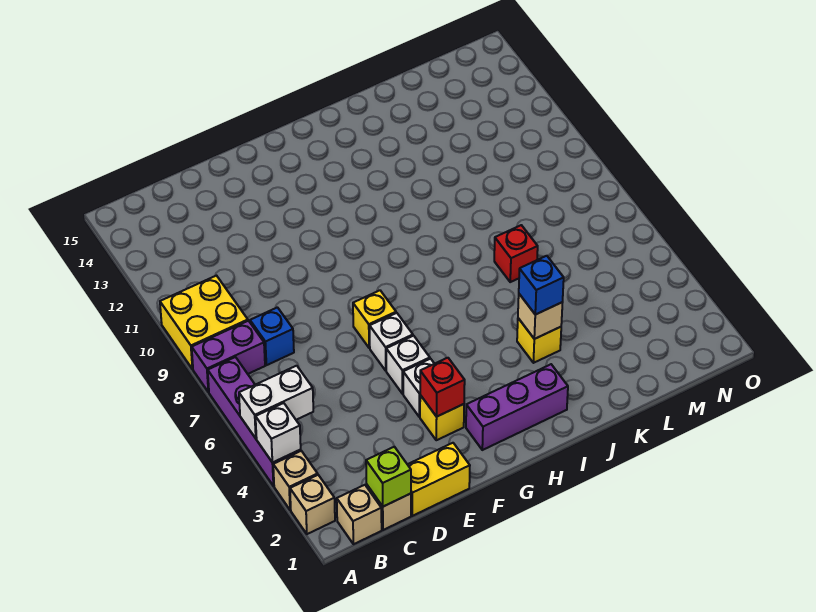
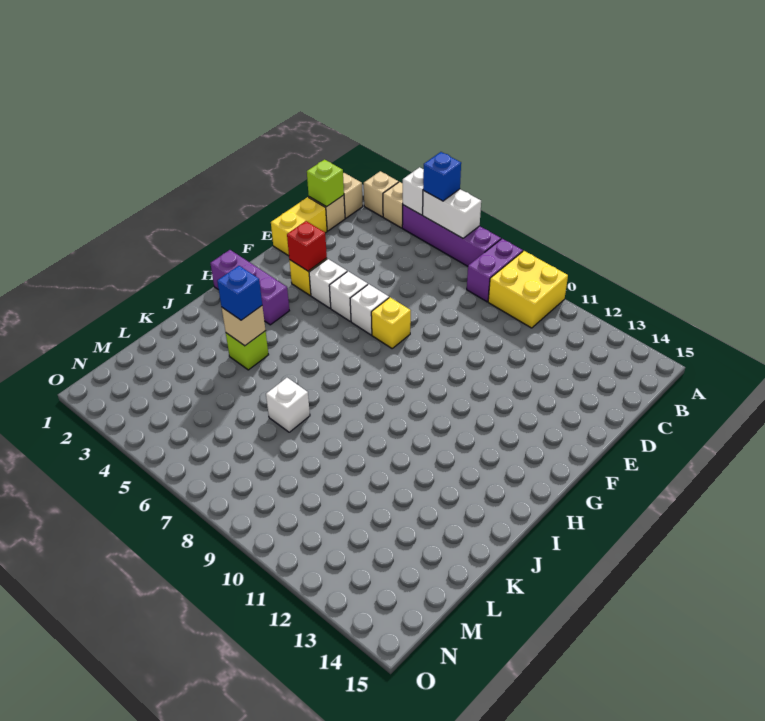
white 1x2 brick [239,366,313,438] -> white 1x2 brick turned to [423,189,481,238]
blue 1x1 brick [250,307,294,365] -> blue 1x1 brick moved to [423,152,461,201]
purple 1x3 brick [466,364,568,450] -> purple 1x3 brick turned to [210,250,289,325]
yellow 1x1 brick [517,318,561,363] -> lime 1x1 brick [226,331,269,370]
red 1x1 brick [494,225,538,282] -> white 1x1 brick [266,378,310,432]

